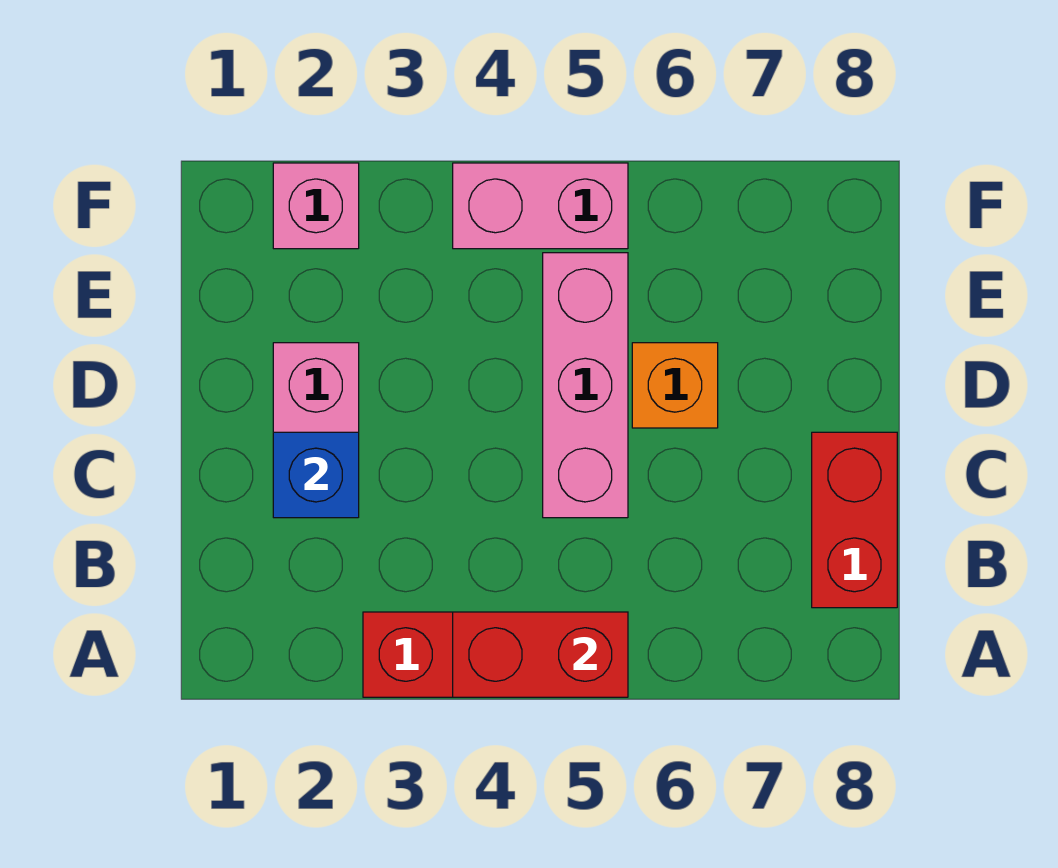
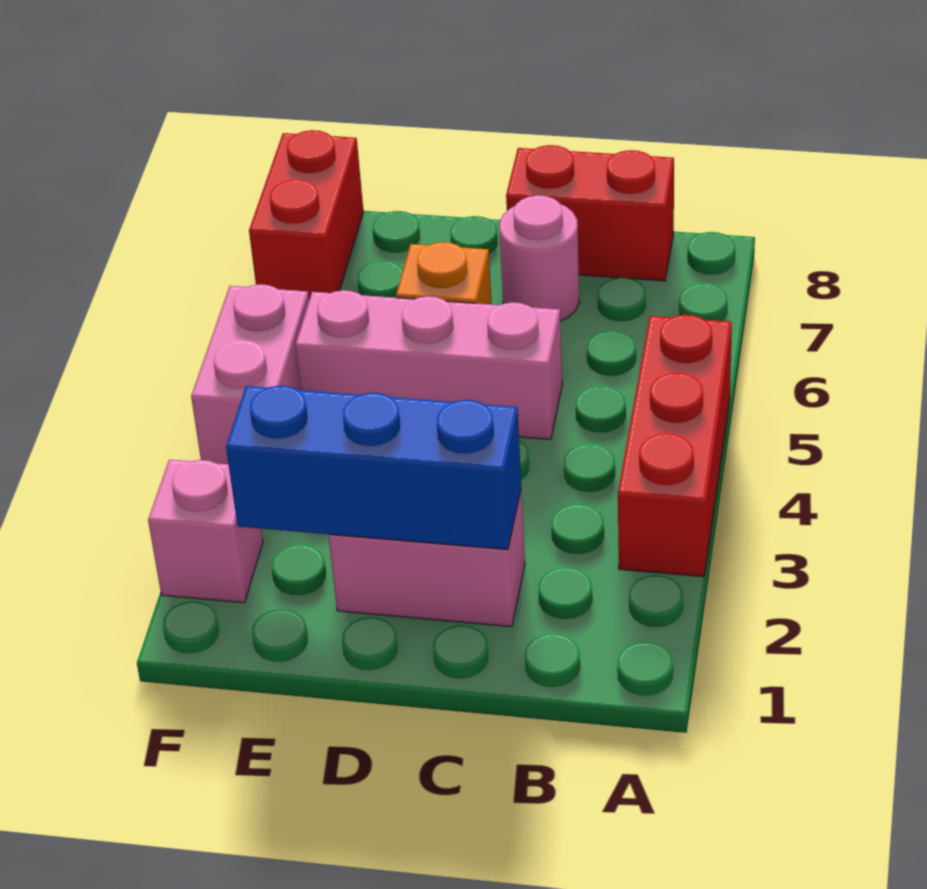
red 1x2 brick [453,612,628,697] -> red 1x2 brick moved to [249,130,364,300]
blue 1x1 brick [273,432,359,518] -> blue 1x3 brick [226,386,521,550]
none -> pink 1x1 round brick [499,195,580,321]

